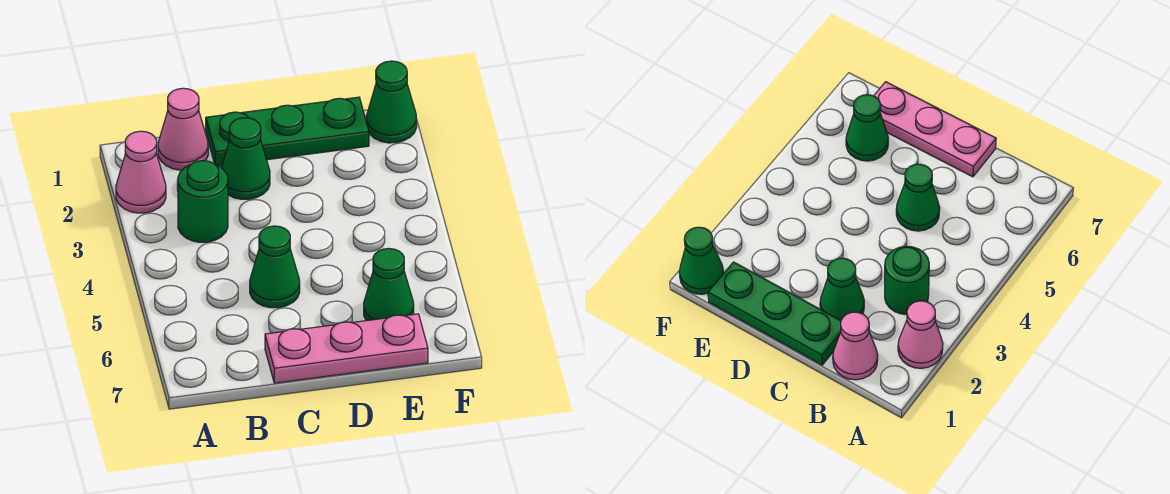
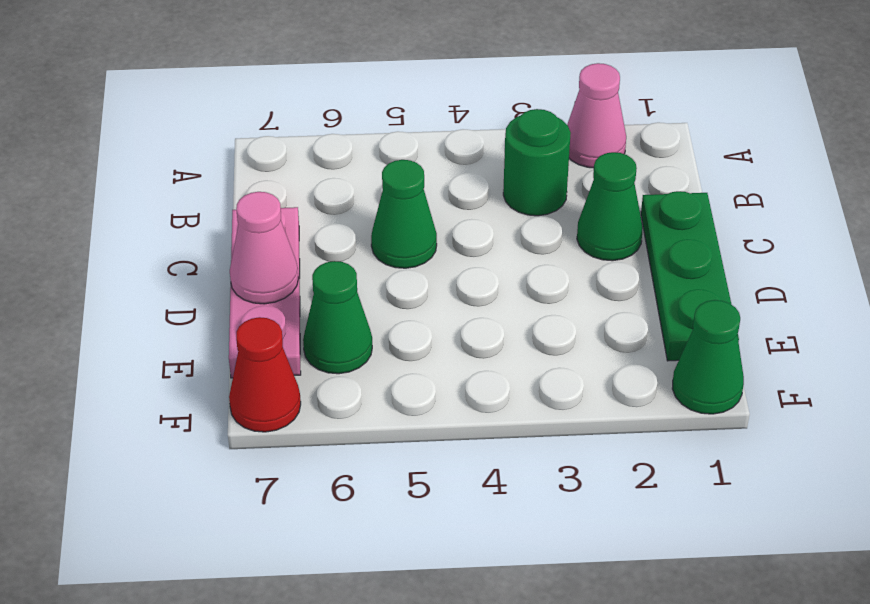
pink 1x1 cone [158,88,208,170] -> pink 1x1 cone moved to [230,192,298,304]
none -> red 1x1 cone [229,317,301,432]

